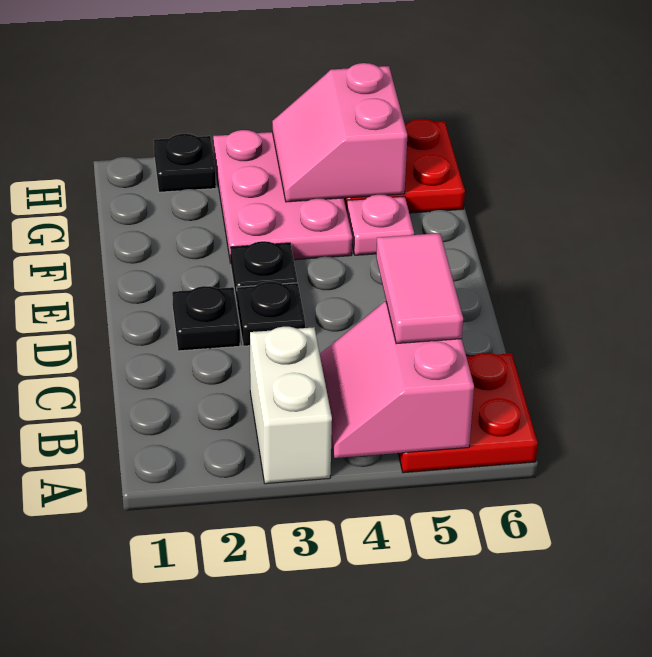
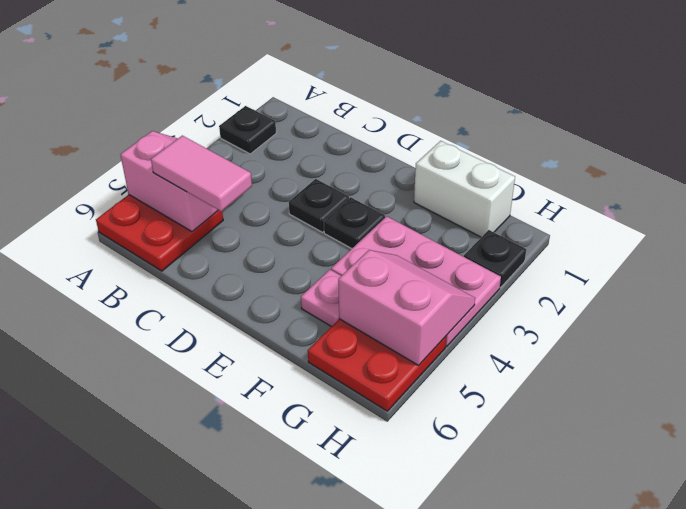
white 1x2 brick [250,327,332,484] -> white 1x2 brick moved to [414,141,515,237]
black 1x1 plate [172,286,240,351] -> black 1x1 plate moved to [219,106,276,154]

